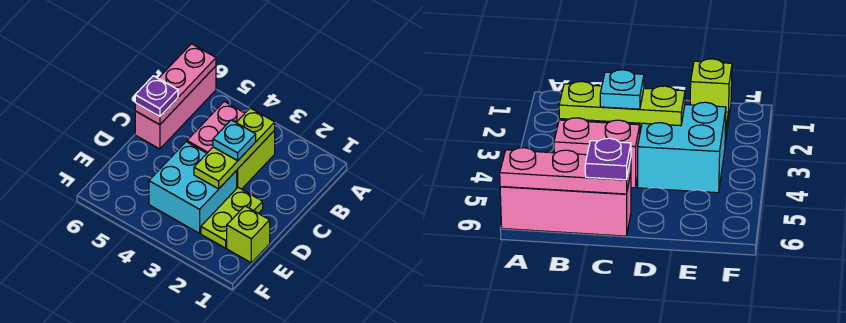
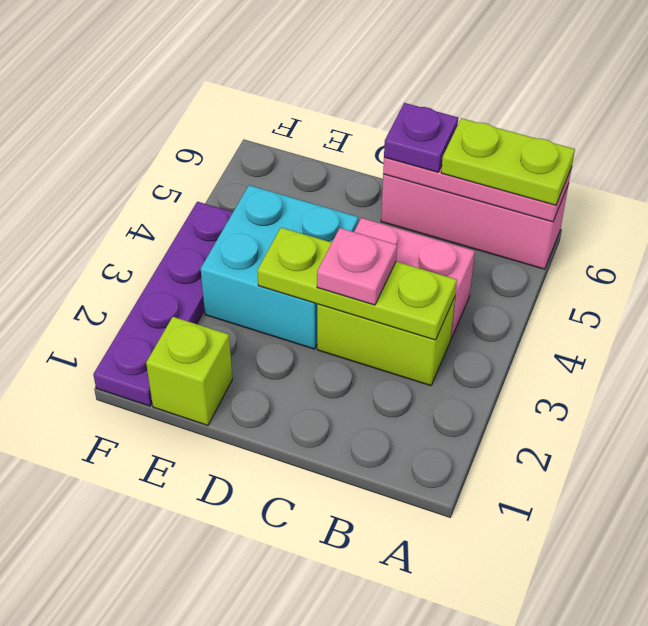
cyan 1x1 plate [213,120,256,161] -> pink 1x1 plate [317,228,397,305]
lime 1x2 plate [201,187,263,248] -> lime 1x2 plate moved to [441,118,575,205]
none -> purple 1x4 plate [93,202,233,406]

